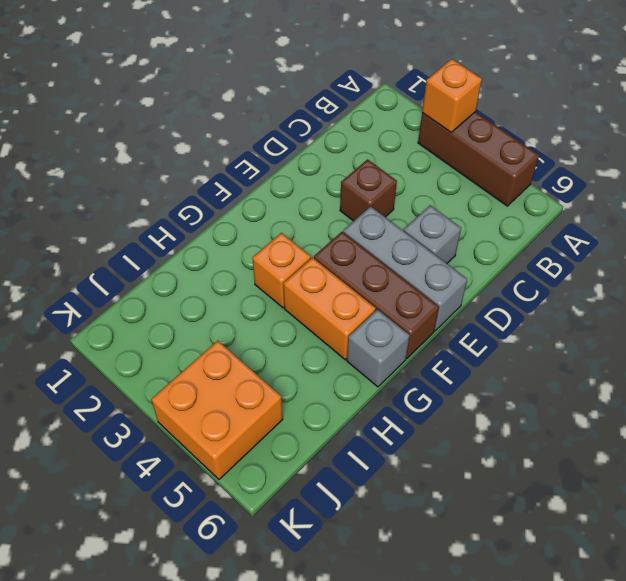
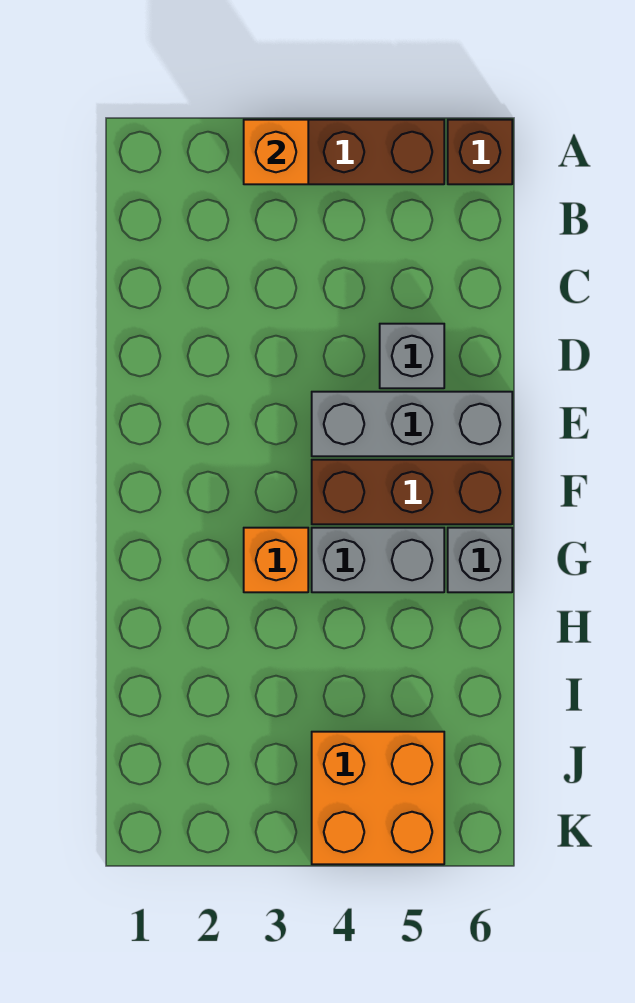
brown 1x1 brick [340,159,397,221] -> brown 1x1 brick moved to [448,120,512,184]
orange 1x2 brick [283,258,376,360] -> grey 1x2 brick [312,528,444,592]

